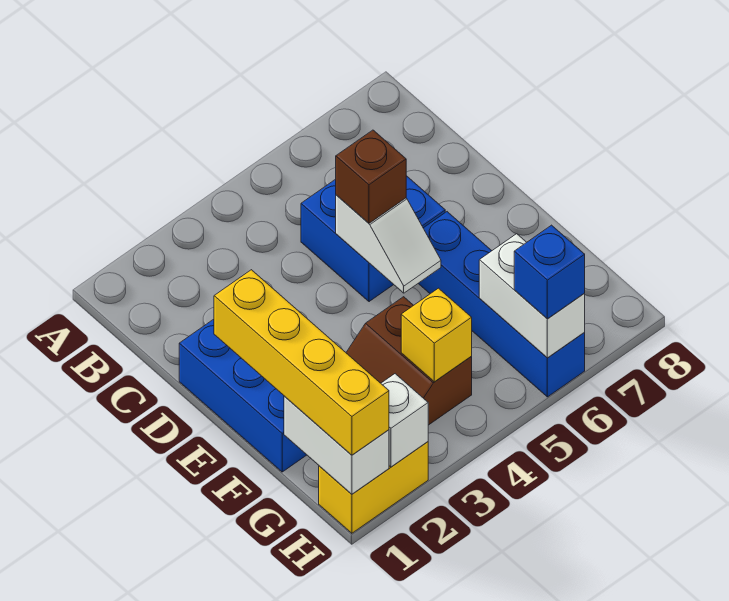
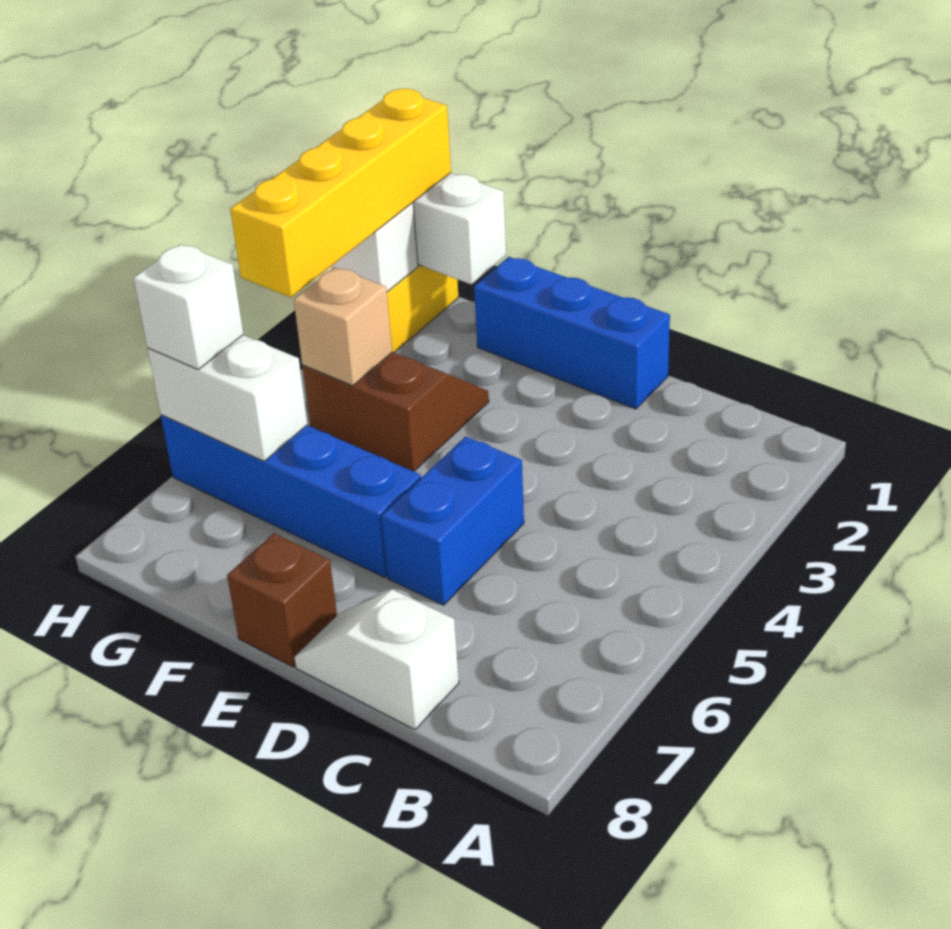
blue 2x2 brick [301,176,445,302] -> blue 1x2 brick [382,437,524,605]
white 1x2 slope [336,195,441,293] -> white 1x2 slope moved to [294,589,459,730]
brown 1x1 brick [336,130,406,223] -> brown 1x1 brick moved to [227,533,337,667]
yellow 1x4 brick [214,270,389,455] -> yellow 1x4 brick turned to [230,89,451,297]
yellow 1x1 brick [401,288,472,382] -> tan 1x1 brick [294,267,392,386]
blue 1x1 brick [514,225,585,319] -> white 1x1 brick [134,244,243,369]

